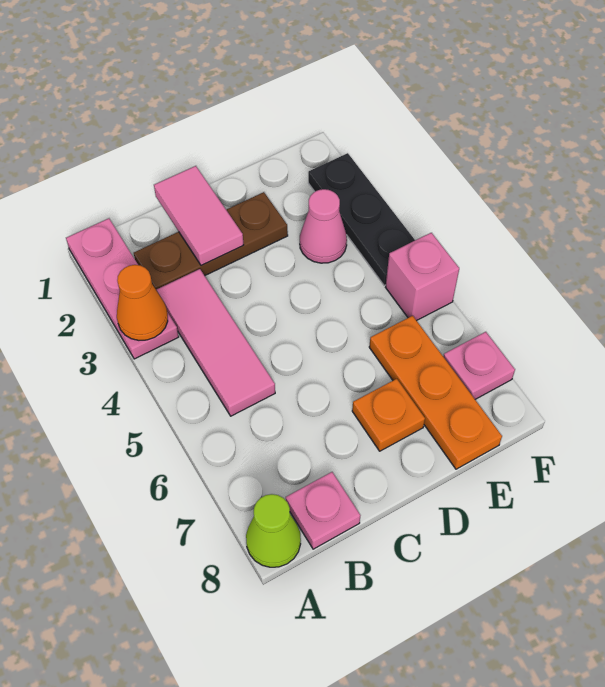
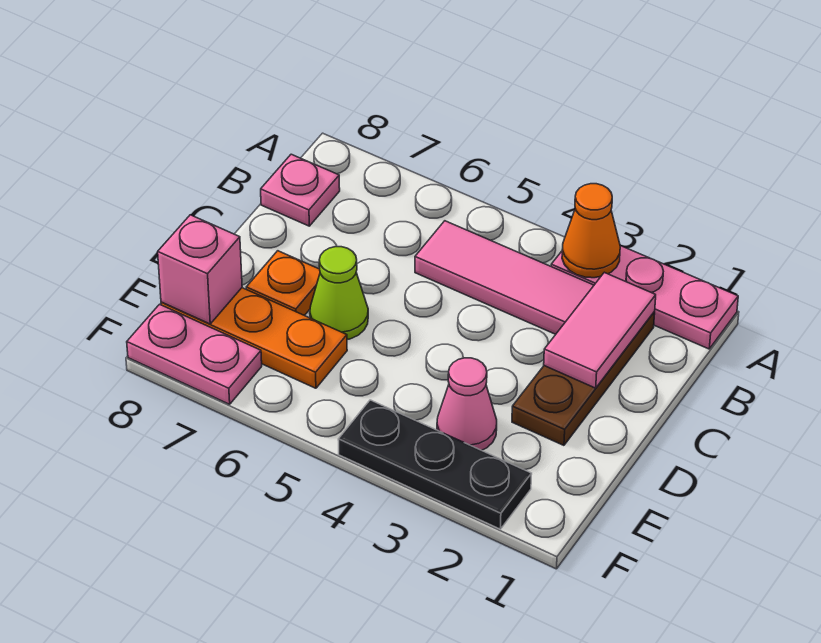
lime 1x1 cone [246,494,301,567] -> lime 1x1 cone moved to [310,247,368,340]
pink 1x2 tile [154,166,243,266] -> pink 1x2 tile turned to [544,272,656,388]
pink 1x1 brick [386,233,459,321] -> pink 1x1 brick moved to [158,215,242,324]
pink 1x1 plate [443,332,515,399] -> pink 1x2 plate [127,304,262,404]

